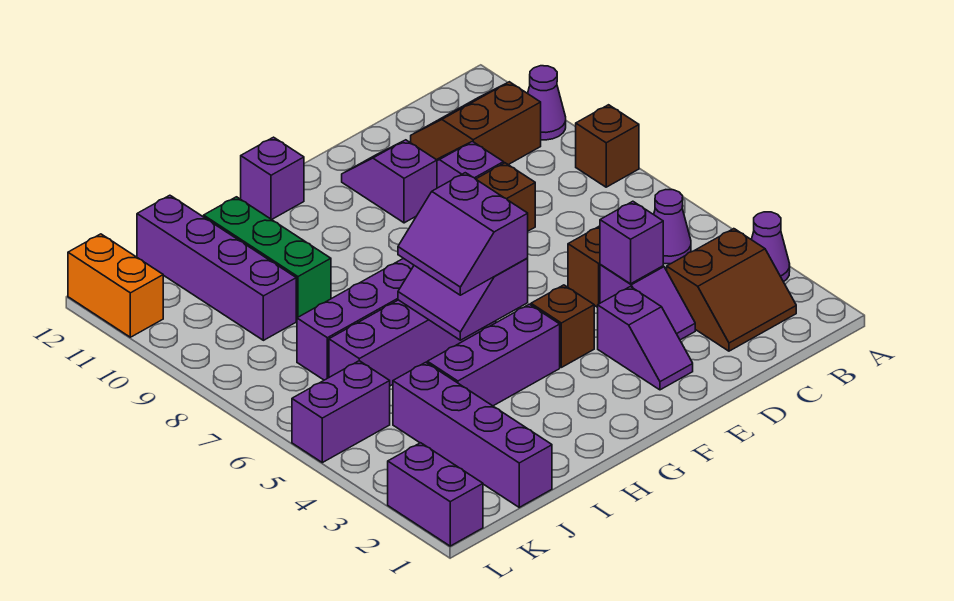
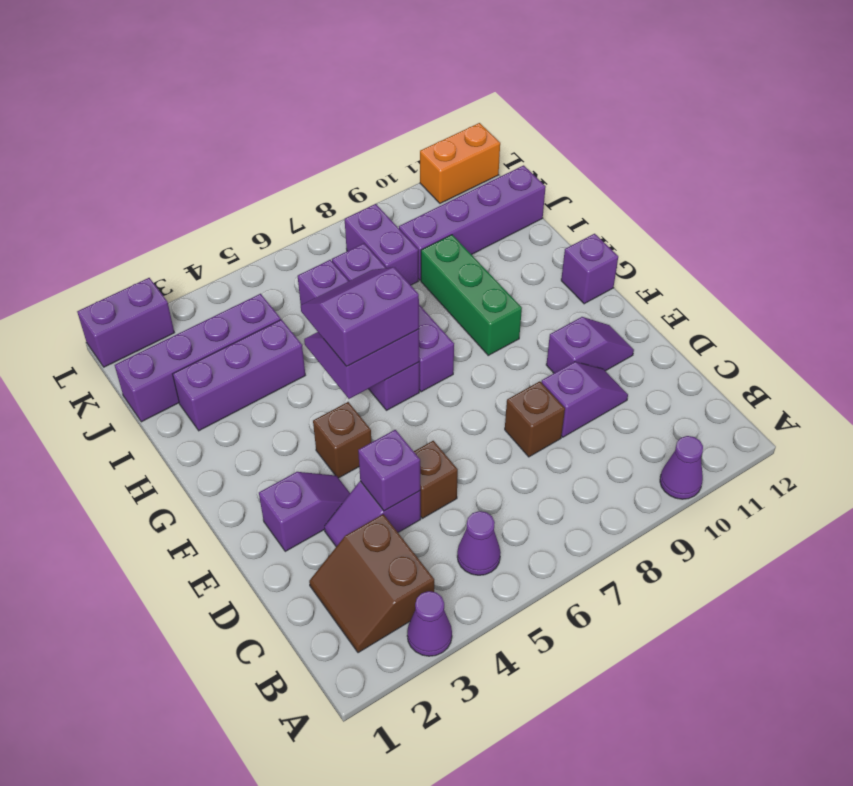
brown 1x1 brick [576,105,639,187] -> none
brown 2x2 slope [411,82,541,165] -> none
purple 1x2 slope [598,287,693,390] -> purple 1x2 slope turned to [259,472,350,551]
purple 1x3 brick [427,304,560,406] -> purple 1x3 brick turned to [173,319,305,431]
green 1x3 brick [204,197,331,320] -> green 1x3 brick turned to [421,235,522,355]
purple 1x2 brick [292,361,390,463] -> purple 1x2 brick moved to [345,204,418,285]

